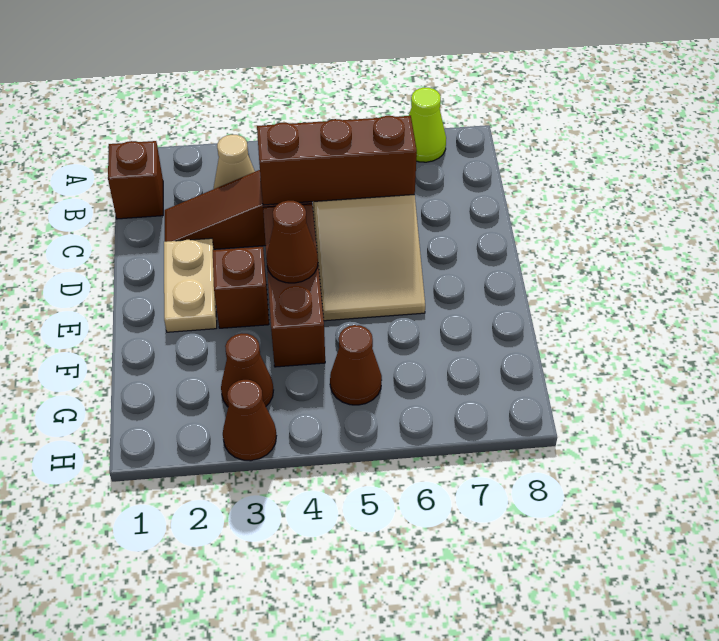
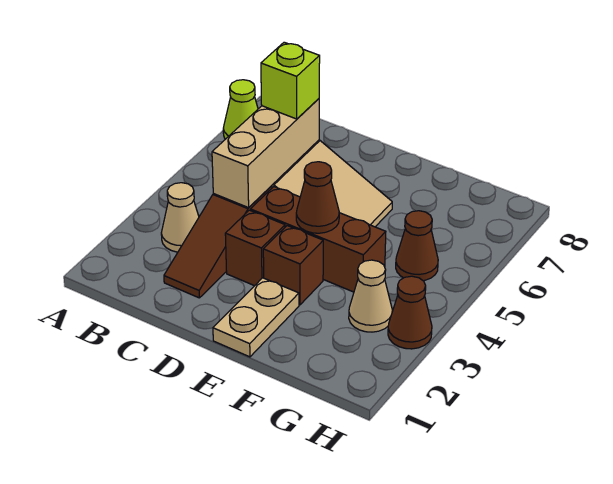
brown 1x1 brick [108,141,163,219] -> brown 1x1 brick moved to [225,210,285,286]
brown 1x3 brick [257,116,417,205] -> tan 1x3 brick [212,99,319,208]
none -> lime 1x1 brick [261,42,320,119]
tan 1x2 plate [164,238,217,332] -> tan 1x2 plate turned to [213,278,299,357]
brown 1x1 cone [221,333,273,407] -> tan 1x1 cone [349,260,392,332]

